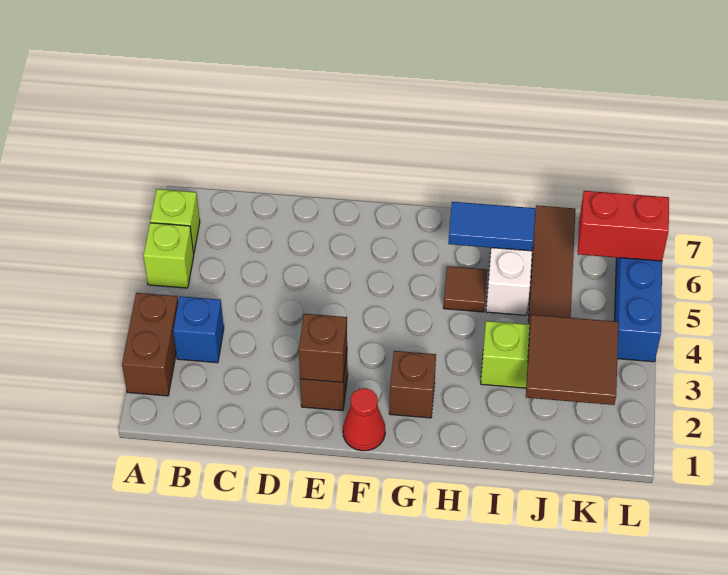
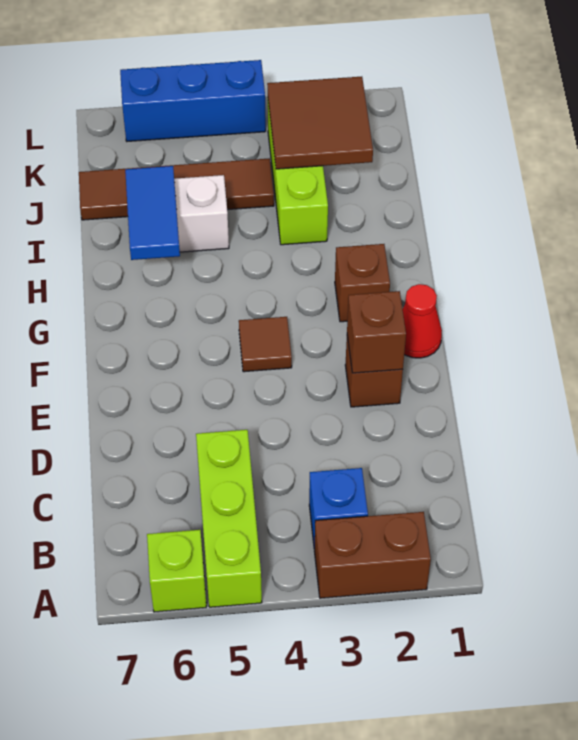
lime 1x1 brick [143,223,194,288] -> lime 1x3 brick [196,430,262,607]
brown 1x1 tile [443,266,487,312] -> brown 1x1 tile moved to [239,317,292,372]
red 1x2 brick [578,191,669,261] -> none

